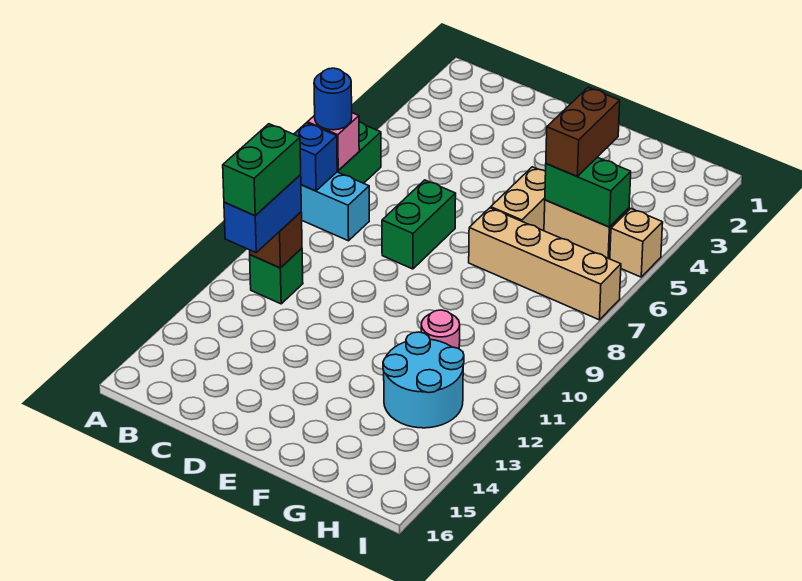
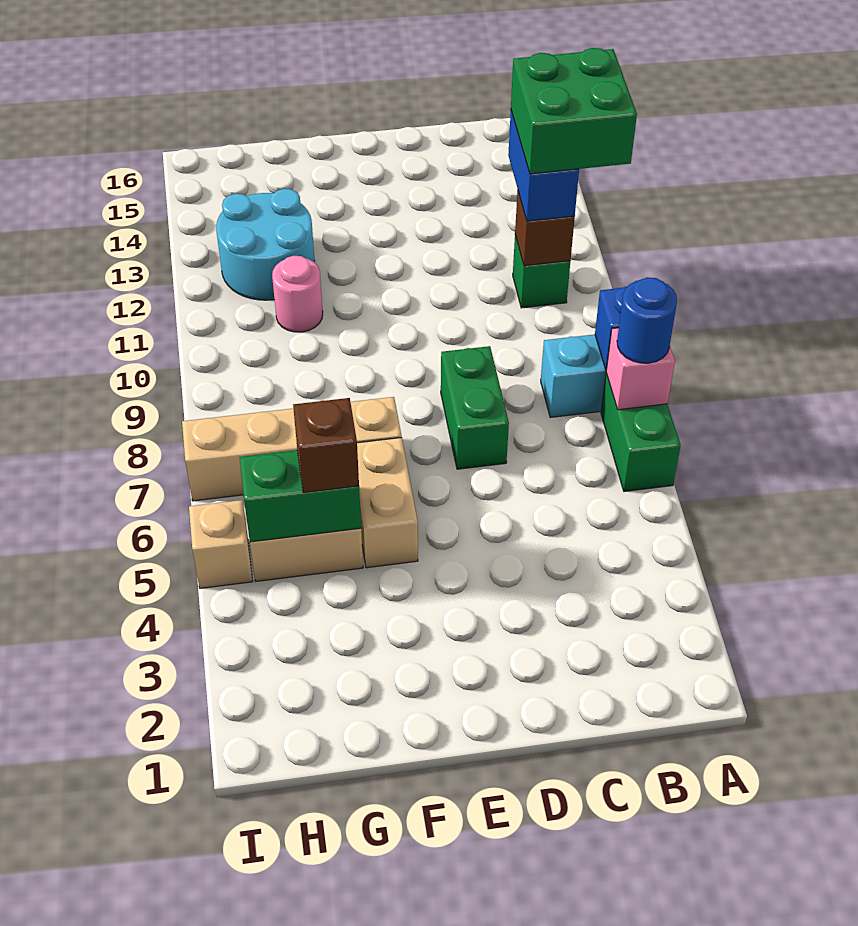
green 1x2 brick [223,124,301,216] -> green 2x2 brick [511,48,637,174]
brown 1x2 brick [546,87,620,176] -> brown 1x1 brick [293,398,359,493]

